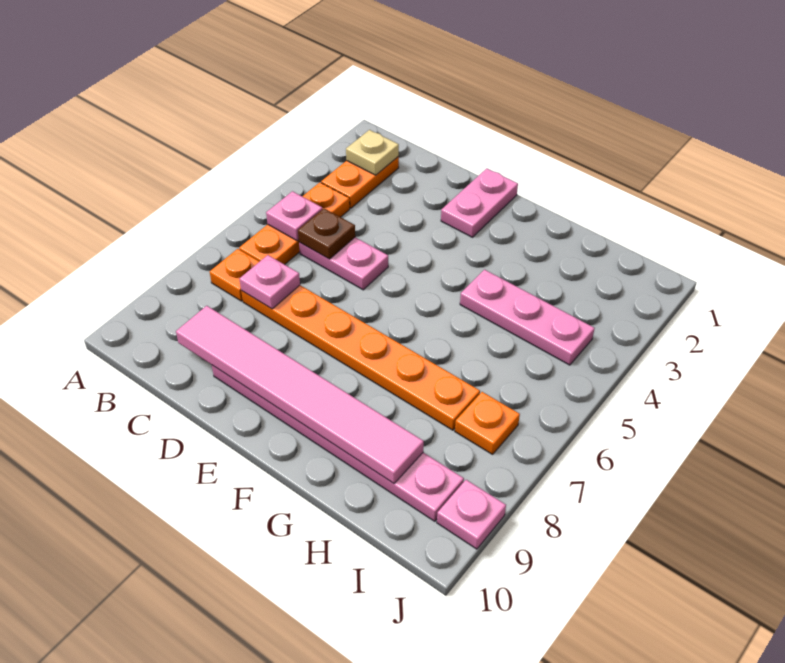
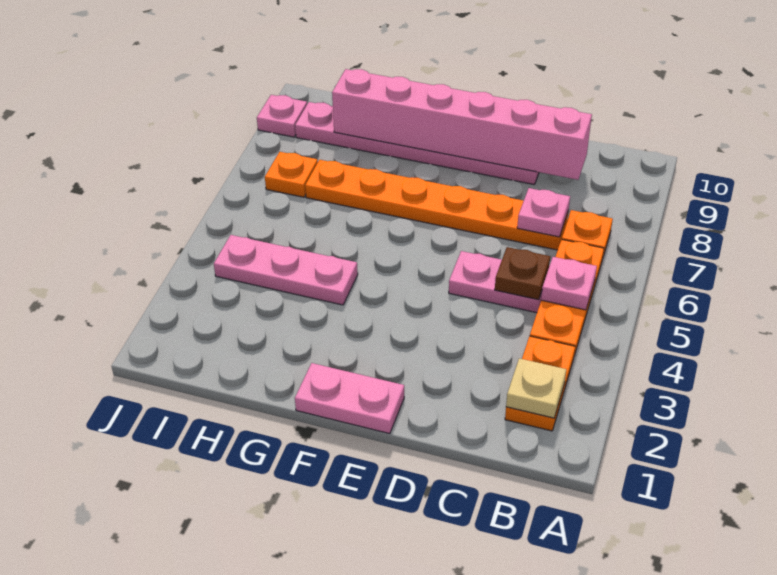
pink 1x6 tile [176,306,424,483] -> pink 1x6 brick [332,69,592,180]
pink 1x2 plate [441,168,518,237] -> pink 1x2 plate turned to [295,363,404,434]

